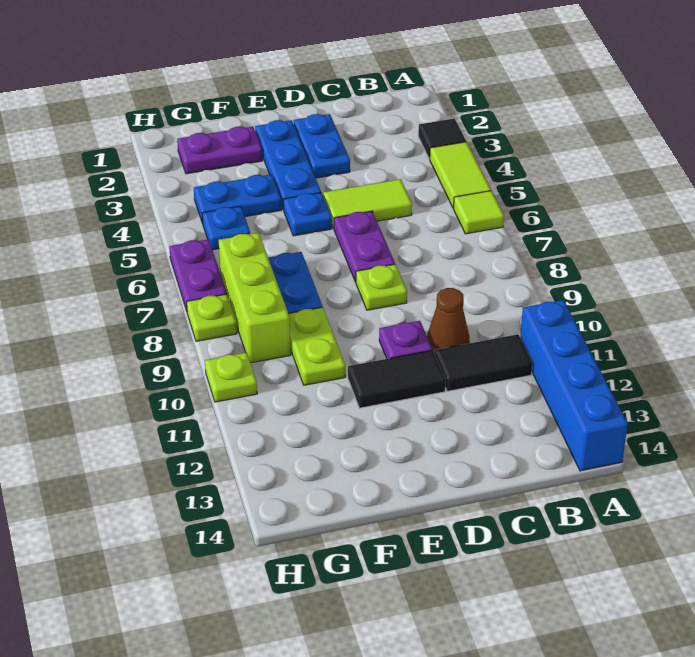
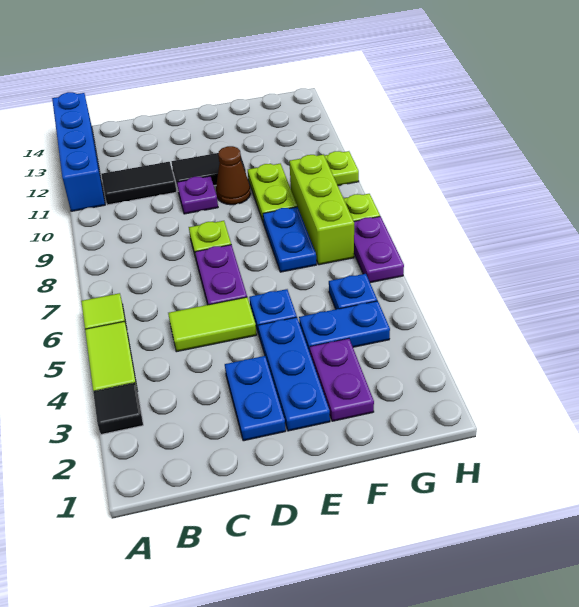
brown 1x1 cone [427,288,469,354] -> brown 1x1 cone moved to [216,146,251,205]
purple 1x2 plate [177,127,262,174] -> purple 1x2 plate turned to [310,339,374,421]

